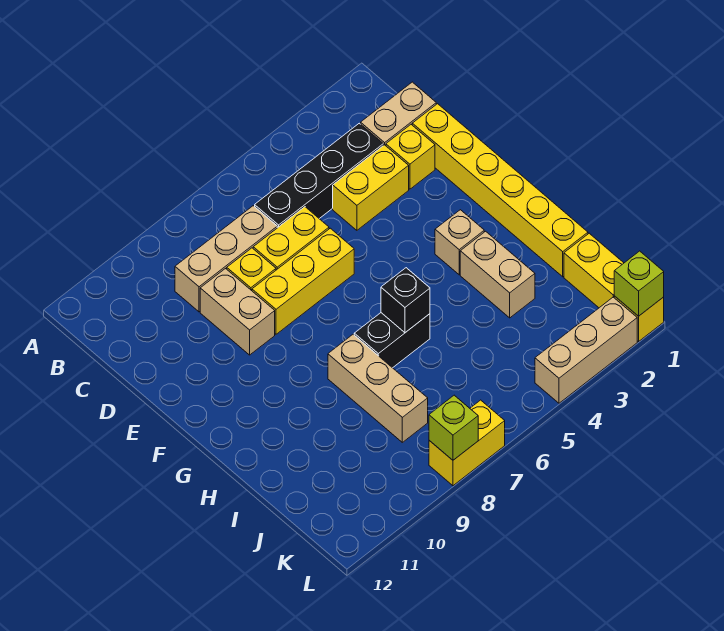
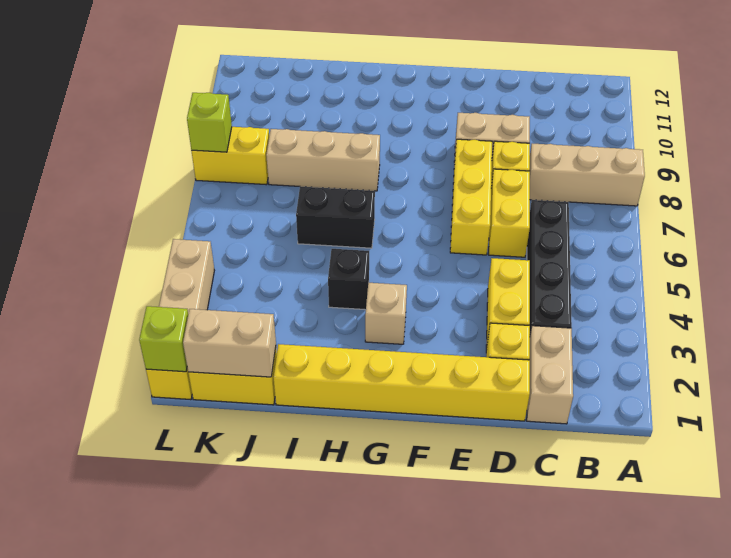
tan 1x3 brick [175,206,277,312] -> tan 1x3 brick turned to [530,143,645,206]
tan 1x2 brick [460,231,535,318] -> tan 1x2 brick moved to [183,309,276,377]
black 1x2 brick [354,313,430,368] -> black 1x2 brick turned to [296,187,375,248]
black 1x1 brick [381,268,430,333] -> black 1x1 brick moved to [328,249,369,310]
yellow 1x2 brick [429,400,505,486] -> yellow 1x2 brick turned to [191,127,269,185]

